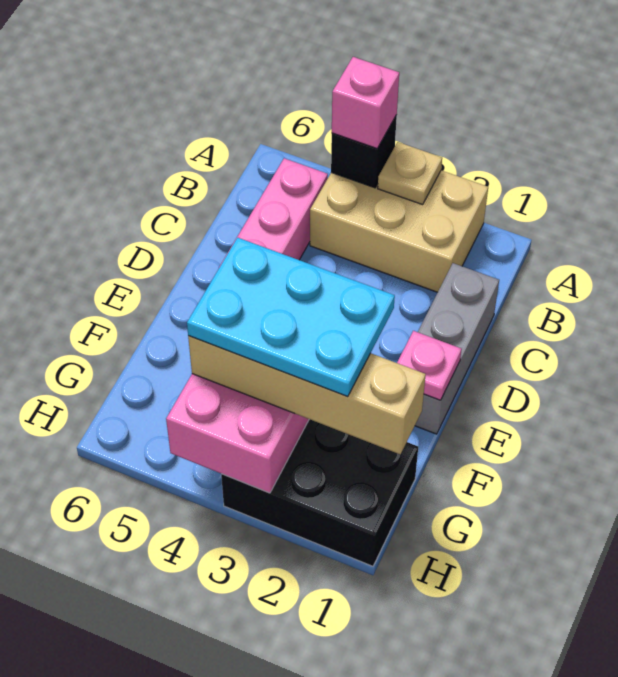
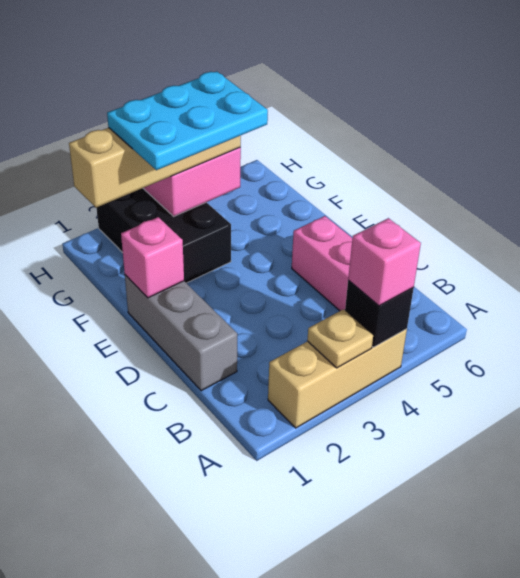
tan 2x3 brick [310,170,488,292] -> tan 1x3 brick [268,329,407,428]
pink 1x1 plate [397,331,462,400] -> pink 1x1 brick [121,217,184,298]
black 2x3 brick [221,419,418,566] -> black 2x3 brick turned to [97,188,231,283]

